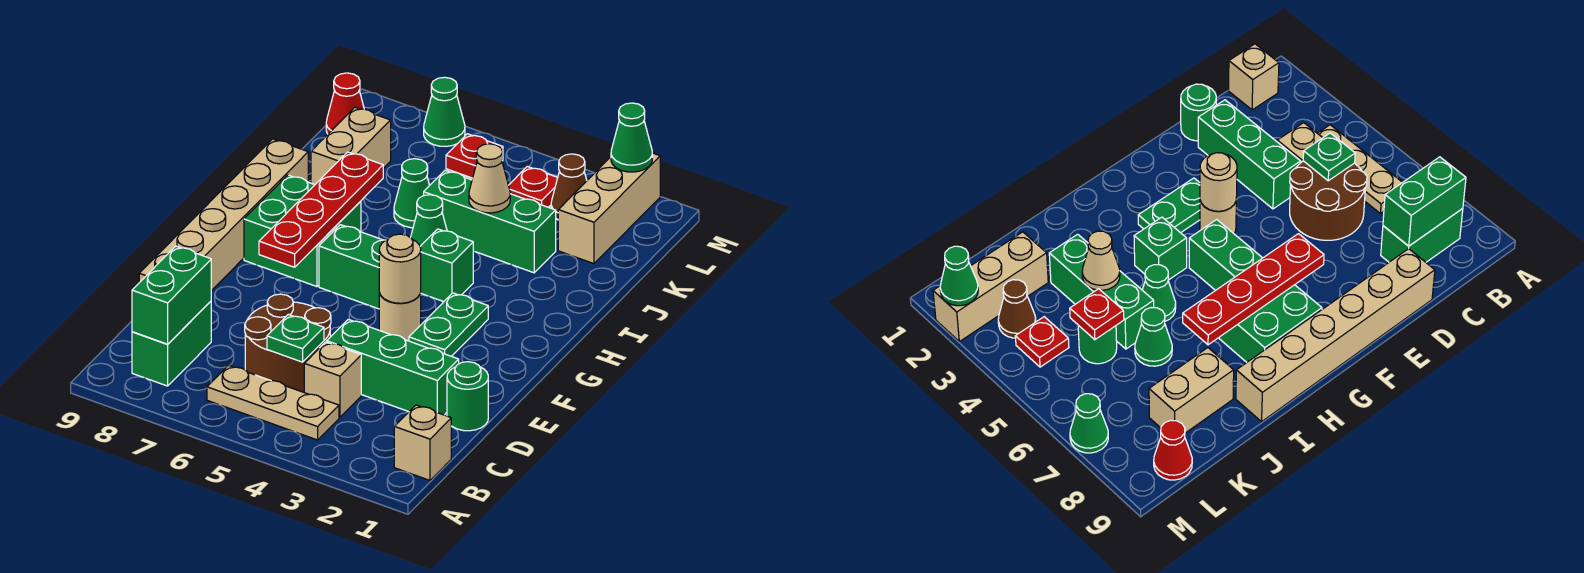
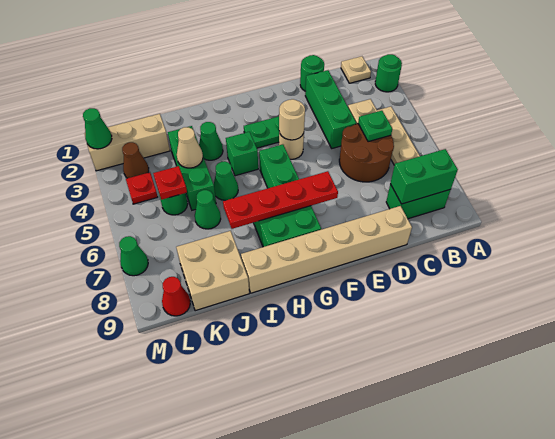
none -> green 1x1 round brick [375,54,402,92]
tan 1x1 brick [394,405,451,480] -> tan 1x1 plate [341,56,371,83]
none -> green 1x1 cone [199,122,223,160]
tan 1x2 brick [311,107,391,185] -> tan 2x2 brick [176,231,249,311]

